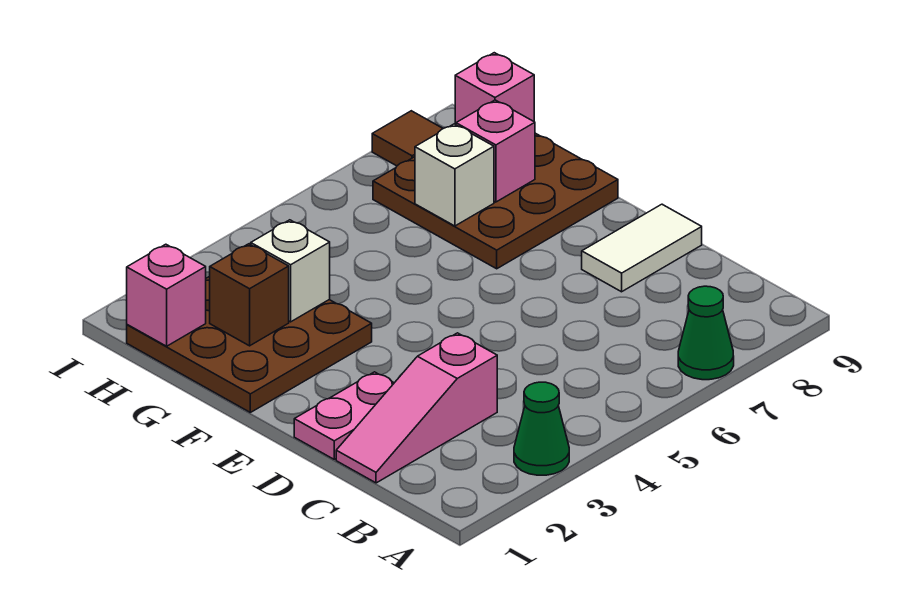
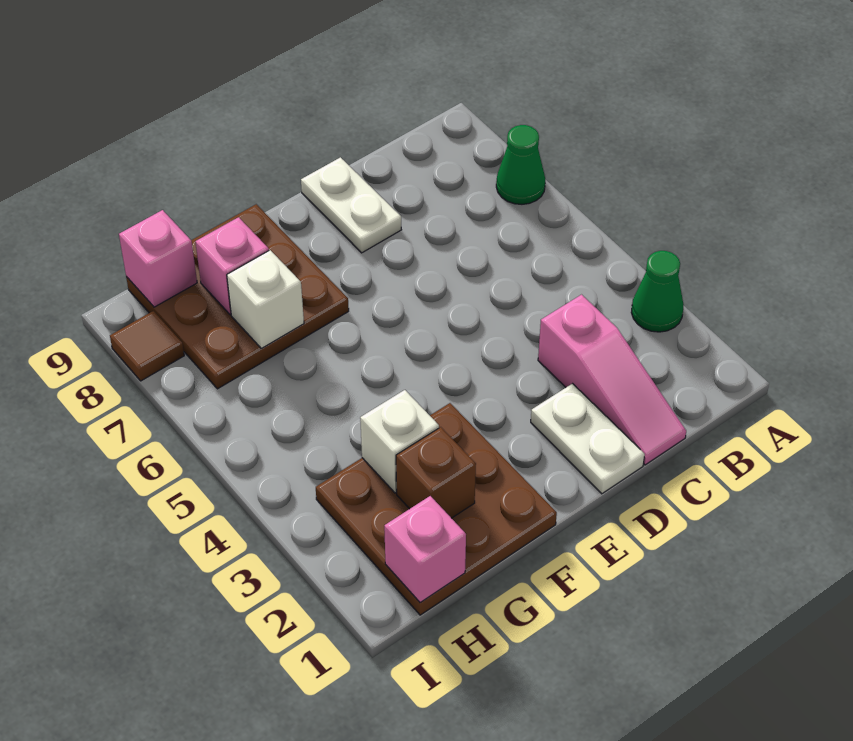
pink 1x2 plate [294,372,394,459] -> white 1x2 plate [531,384,645,494]
white 1x2 tile [582,204,702,292] -> white 1x2 plate [301,157,401,253]

